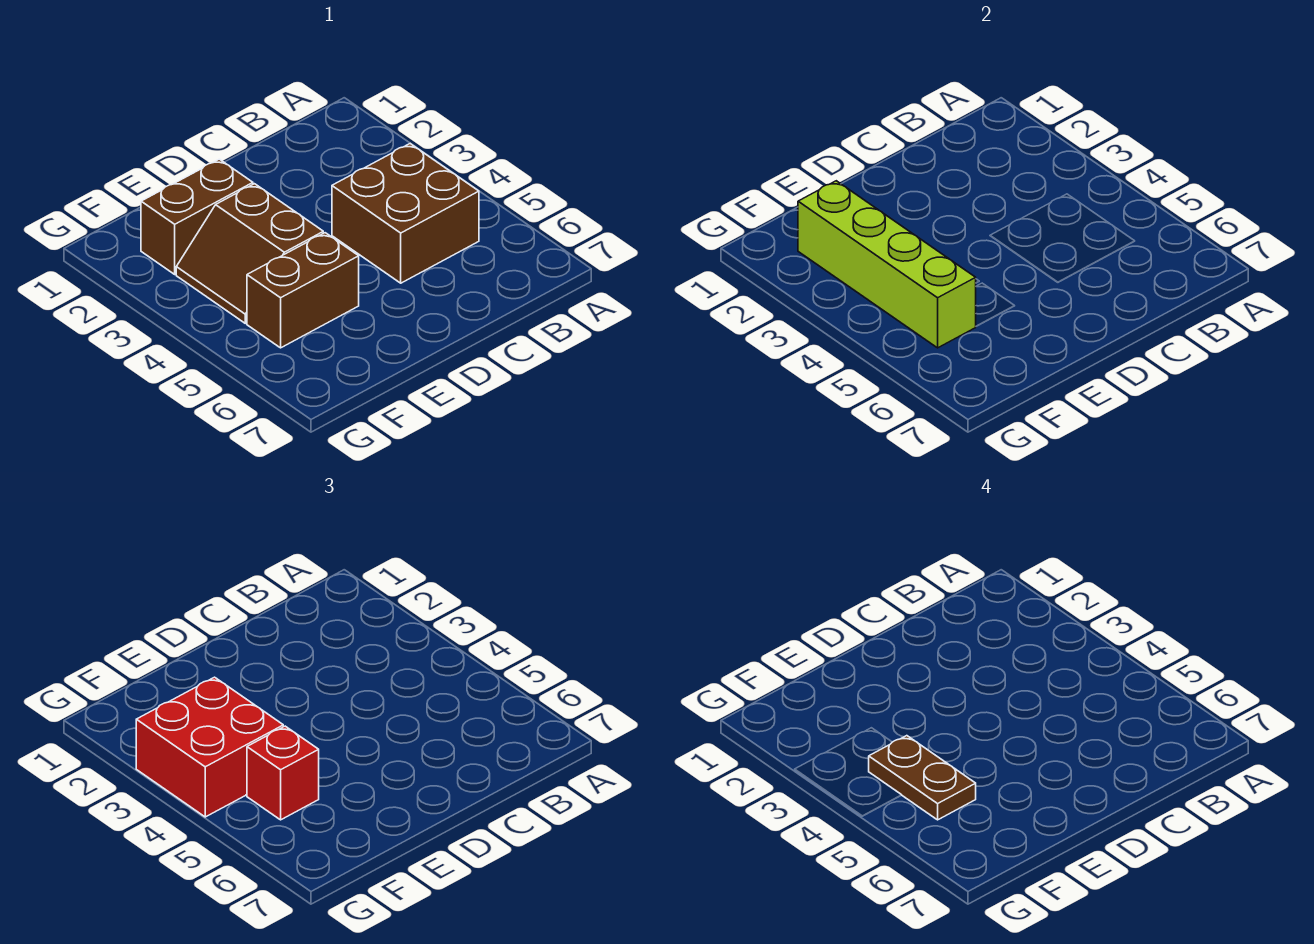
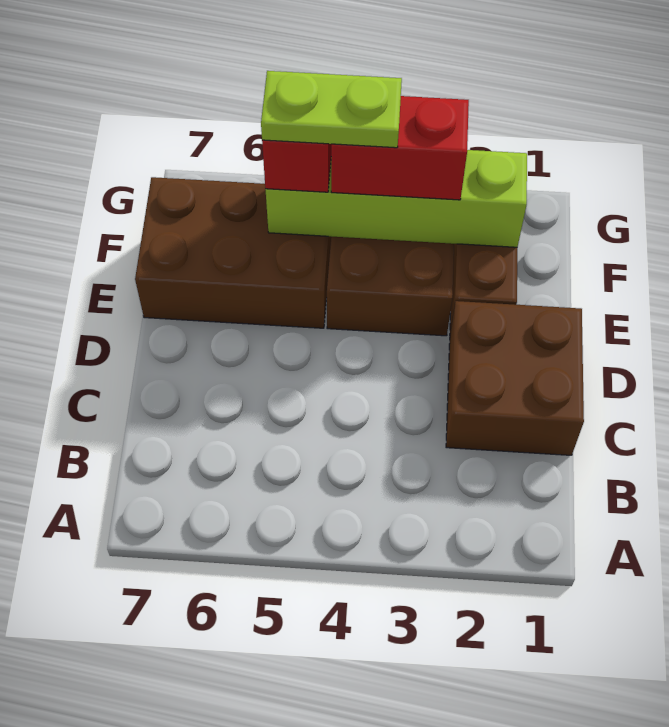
brown 2x2 brick [332,144,479,283] -> brown 2x2 brick moved to [446,301,584,455]
brown 1x2 brick [247,233,359,348] -> brown 2x3 brick [135,177,331,328]
red 2x2 brick [136,677,283,817] -> red 1x2 brick [331,96,469,200]
brown 1x2 plate [869,736,976,820] -> lime 1x2 plate [261,71,402,148]

